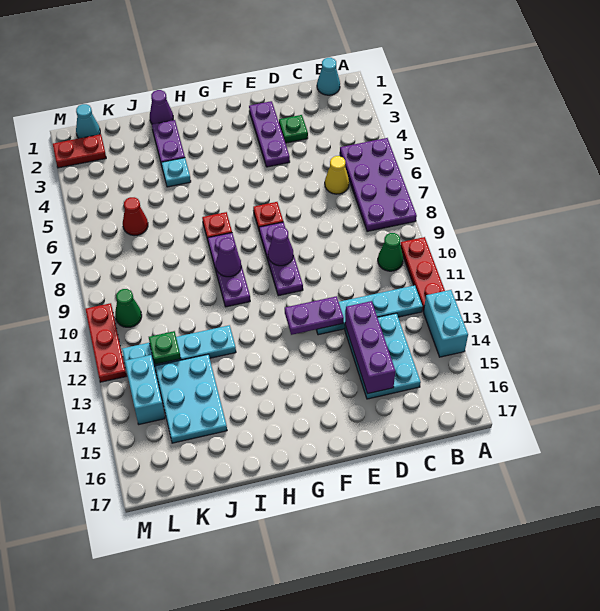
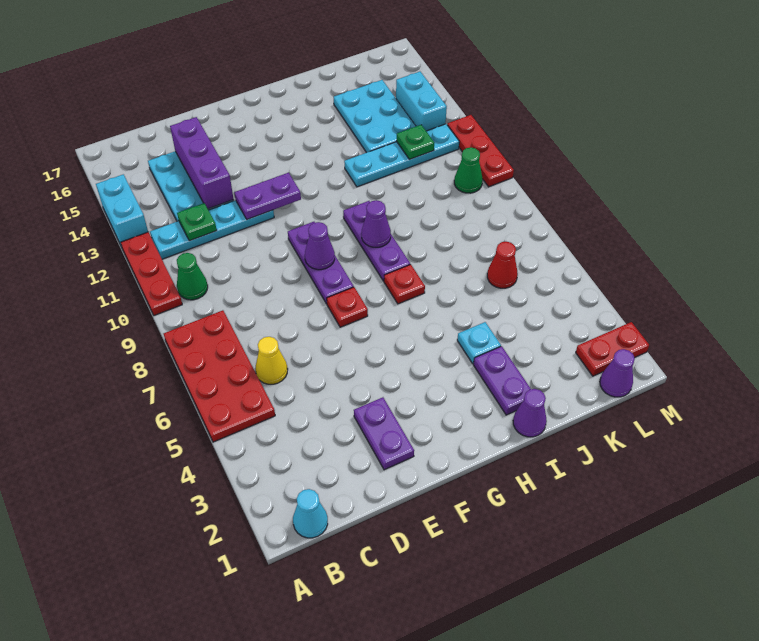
purple 2x4 plate [340,138,417,232] -> red 2x4 plate [164,310,275,442]
green 1x1 plate [279,115,308,143] -> green 1x1 plate moved to [177,203,217,241]
purple 1x3 plate [249,101,290,167] -> purple 1x2 plate [354,397,414,470]
cyan 1x1 cone [76,104,100,138] -> purple 1x1 cone [600,349,635,397]

